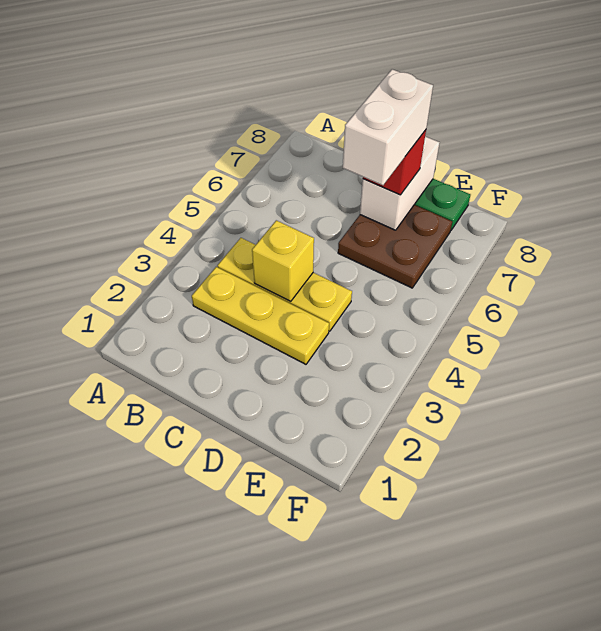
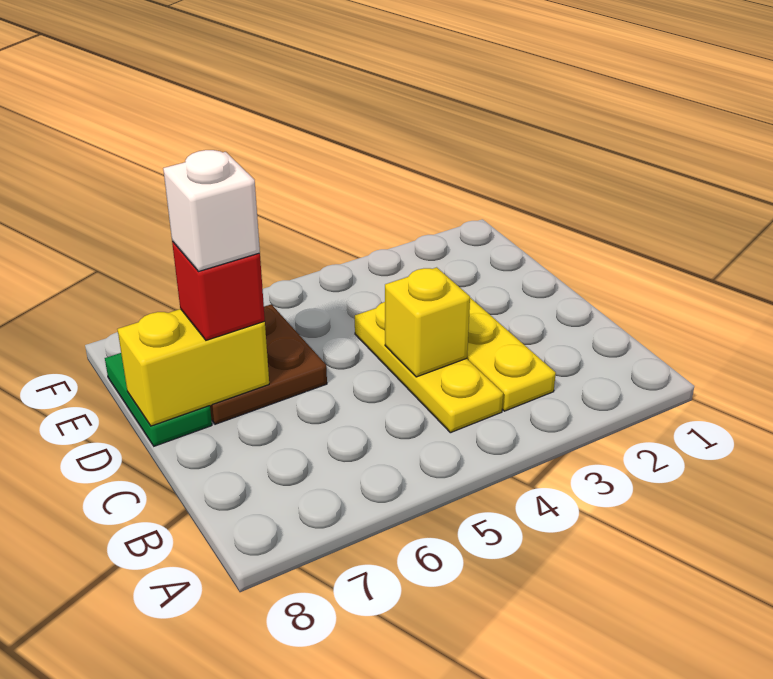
white 1x2 brick [343,69,433,185] -> white 1x1 brick [163,150,260,272]
white 1x2 brick [360,137,439,230] -> yellow 1x2 brick [117,309,269,426]

